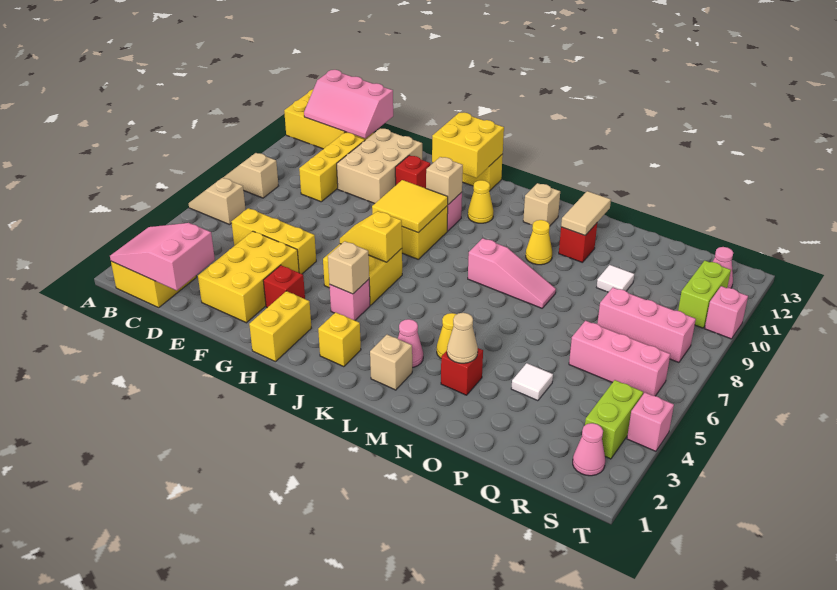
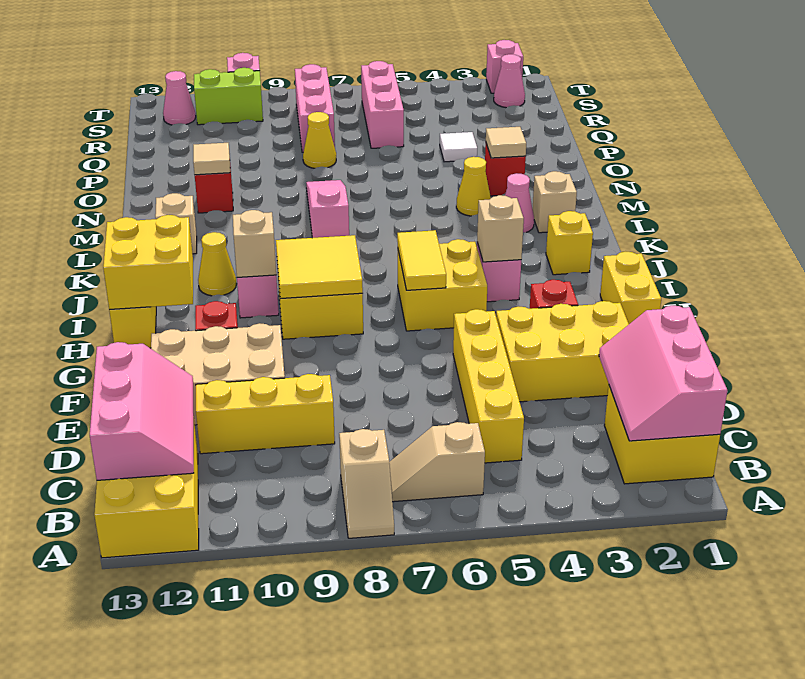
tan 1x2 slope [189,178,246,225] -> tan 1x2 slope turned to [389,422,485,502]
pink 2x3 slope [110,223,215,290] -> pink 2x3 slope turned to [599,306,727,441]
yellow 1x3 brick [232,208,316,274] -> yellow 1x4 brick [453,309,524,463]
yellow 1x2 brick [249,291,311,362] -> yellow 1x2 brick turned to [600,252,661,324]
yellow 1x2 slope [340,211,402,262] -> yellow 1x2 tile [397,230,446,290]
yellow 1x1 cone [526,220,552,265] -> yellow 1x1 cone moved to [303,112,336,168]
tan 1x1 cone [447,313,478,363] -> tan 1x1 tile [486,127,526,158]
tan 1x2 tile [561,191,611,235] -> tan 1x1 tile [193,143,230,175]
white 1x1 tile [597,265,634,292] -> none
lime 1x2 brick [585,380,643,459] -> none
pink 1x1 brick [627,393,674,451] -> pink 1x1 brick moved to [486,40,523,93]

